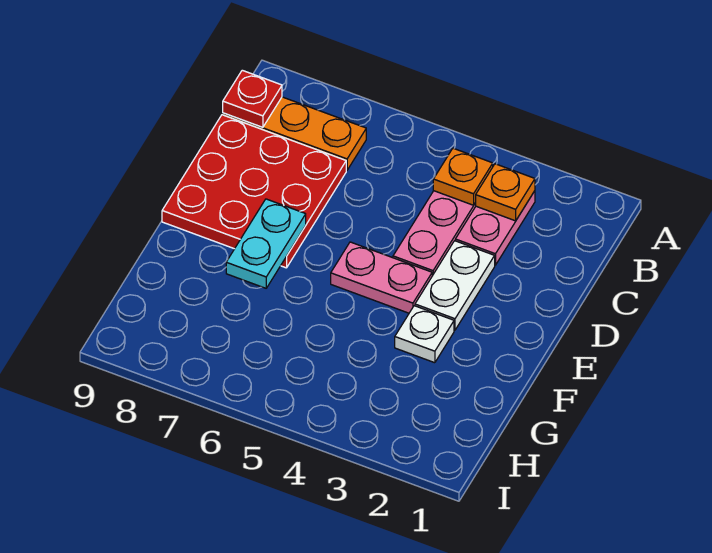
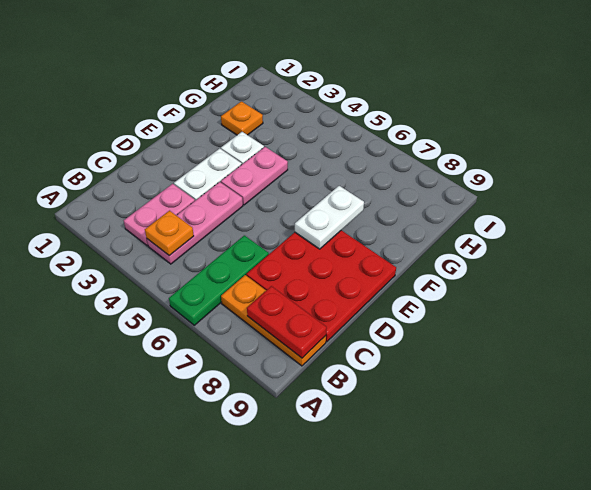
none -> green 1x3 plate [169,235,269,325]
orange 1x1 plate [476,164,535,221] -> orange 1x1 plate moved to [221,101,263,135]
red 1x1 plate [223,70,282,128] -> red 1x2 plate [247,286,327,358]
pink 1x2 plate [331,242,432,313] -> pink 1x2 plate turned to [221,147,288,205]
cyan 1x2 plate [226,199,306,288] -> white 1x2 plate [295,186,364,249]

